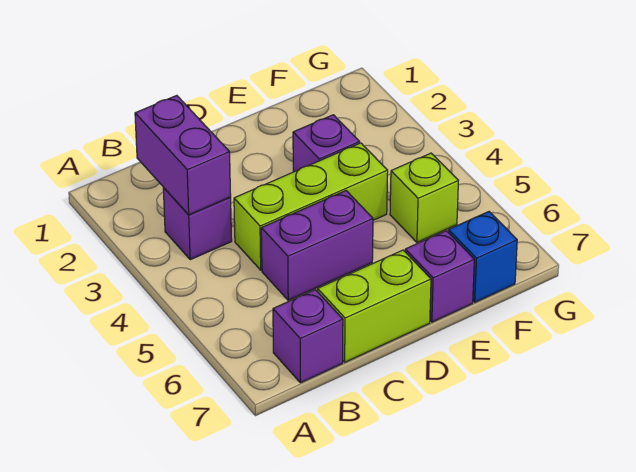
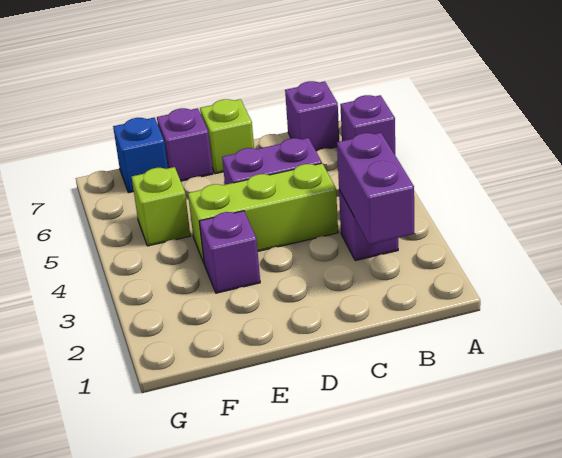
none -> purple 1x1 brick [340,95,395,154]
lime 1x2 brick [318,250,431,362] -> lime 1x1 brick [200,99,254,174]

